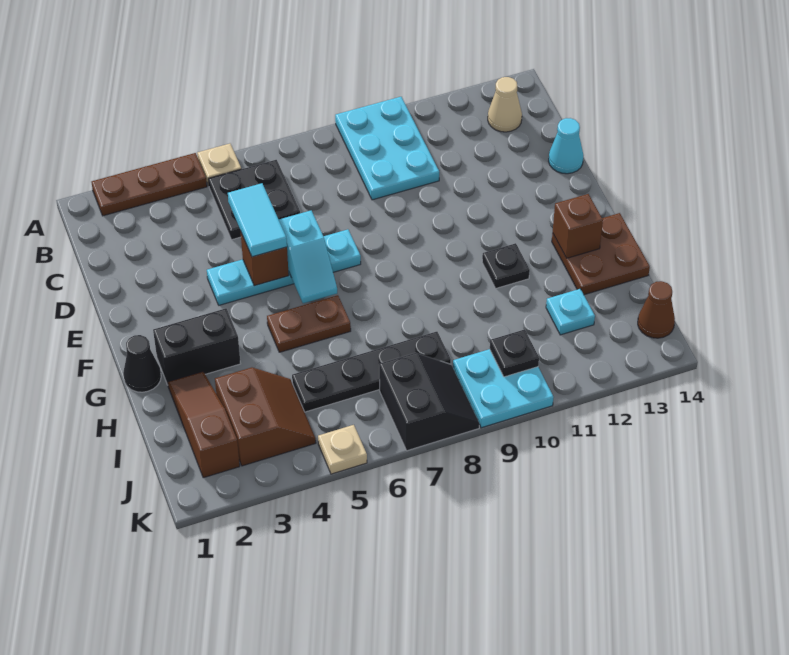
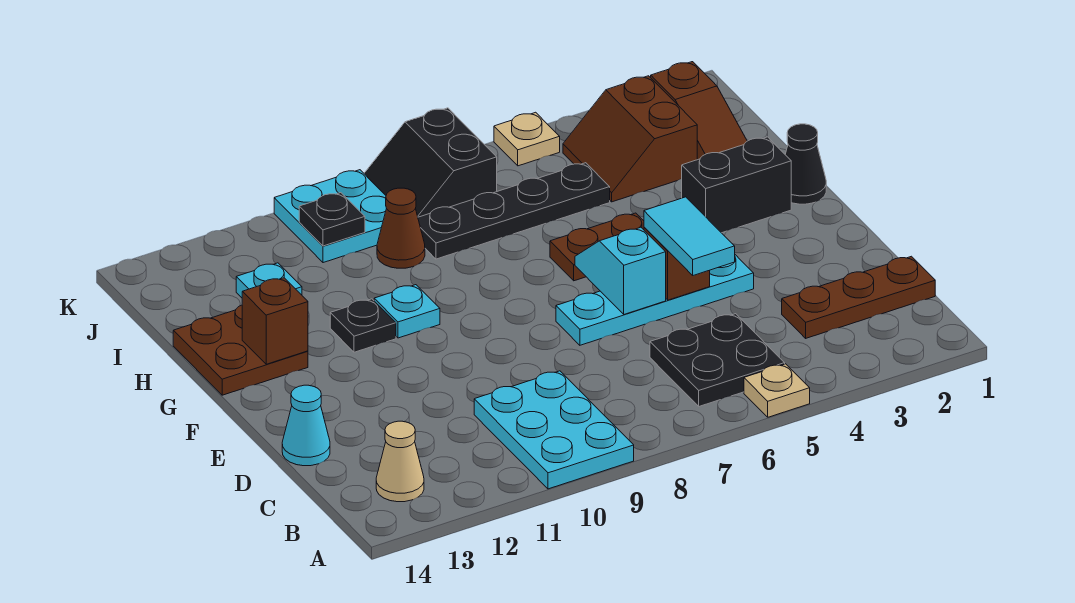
brown 1x3 plate [92,153,207,216] -> brown 1x3 plate moved to [782,256,935,338]
none -> cyan 1x1 plate [374,285,440,338]
brown 1x1 cone [638,281,675,338] -> brown 1x1 cone moved to [377,188,425,268]

